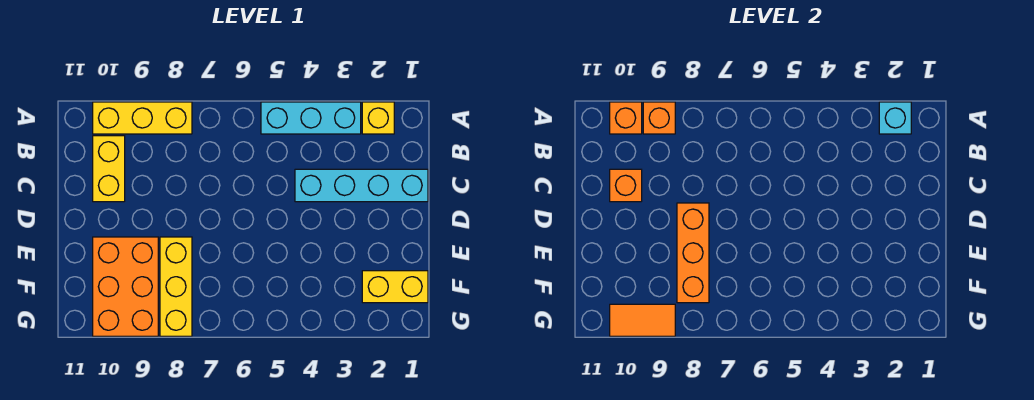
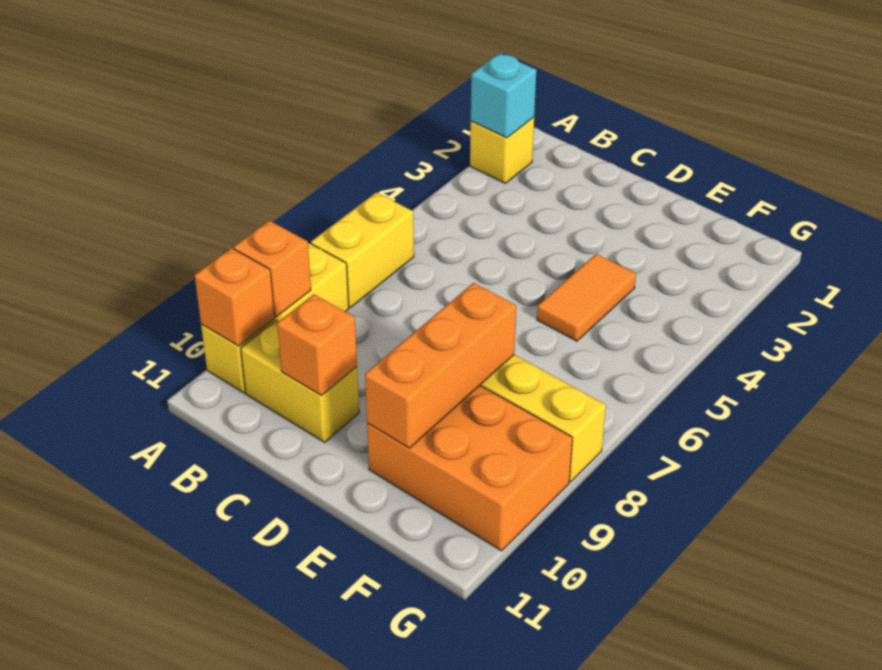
cyan 1x3 brick [261,102,361,134] -> none
cyan 1x4 brick [295,169,428,202] -> none
orange 1x3 brick [677,203,709,303] -> orange 1x3 brick turned to [365,283,516,448]
yellow 1x2 brick [362,271,428,303] -> yellow 1x2 brick moved to [311,192,414,307]
orange 1x2 tile [610,304,675,336] -> orange 1x2 tile moved to [537,254,636,341]

